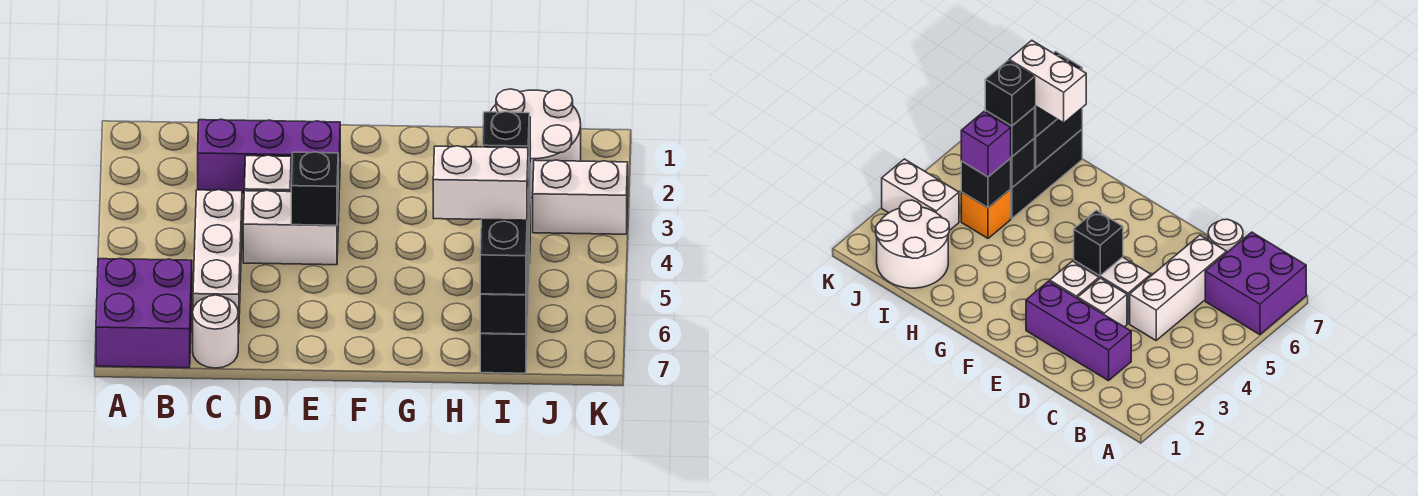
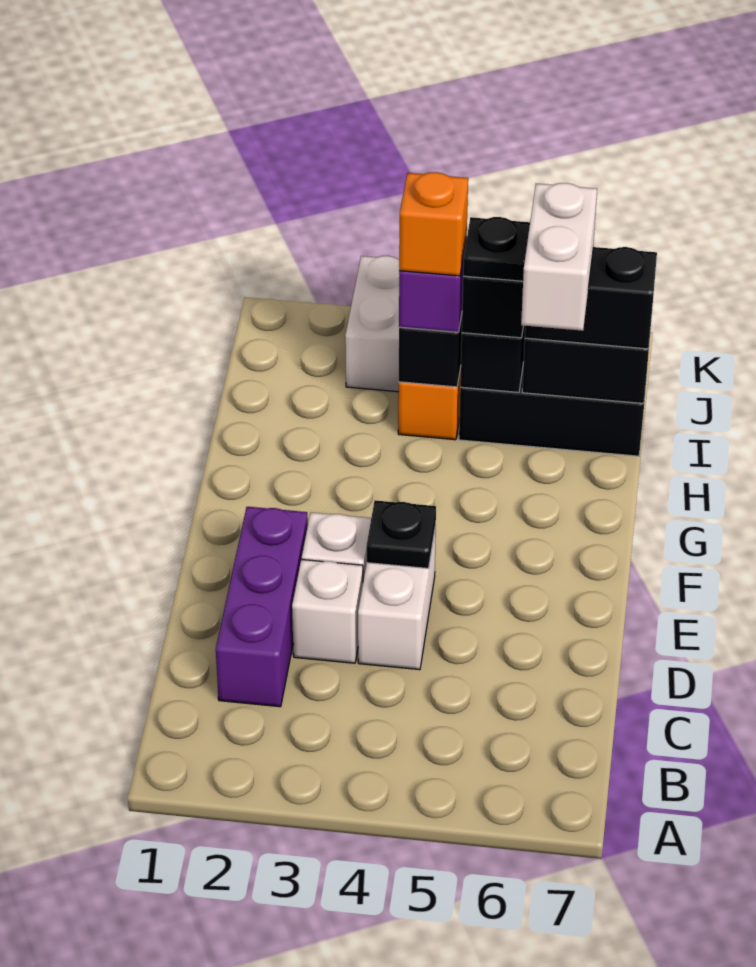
purple 2x2 brick [96,258,192,368] -> none
white 1x3 brick [193,190,242,333] -> none
white 1x1 round brick [193,295,238,368] -> none
black 1x1 brick [291,152,338,225] -> black 1x1 plate [367,500,436,569]
white 2x2 round brick [490,89,581,198] -> none
none -> orange 1x1 brick [399,172,468,276]
black 1x1 brick [483,112,529,177] -> black 1x1 plate [463,217,530,281]

